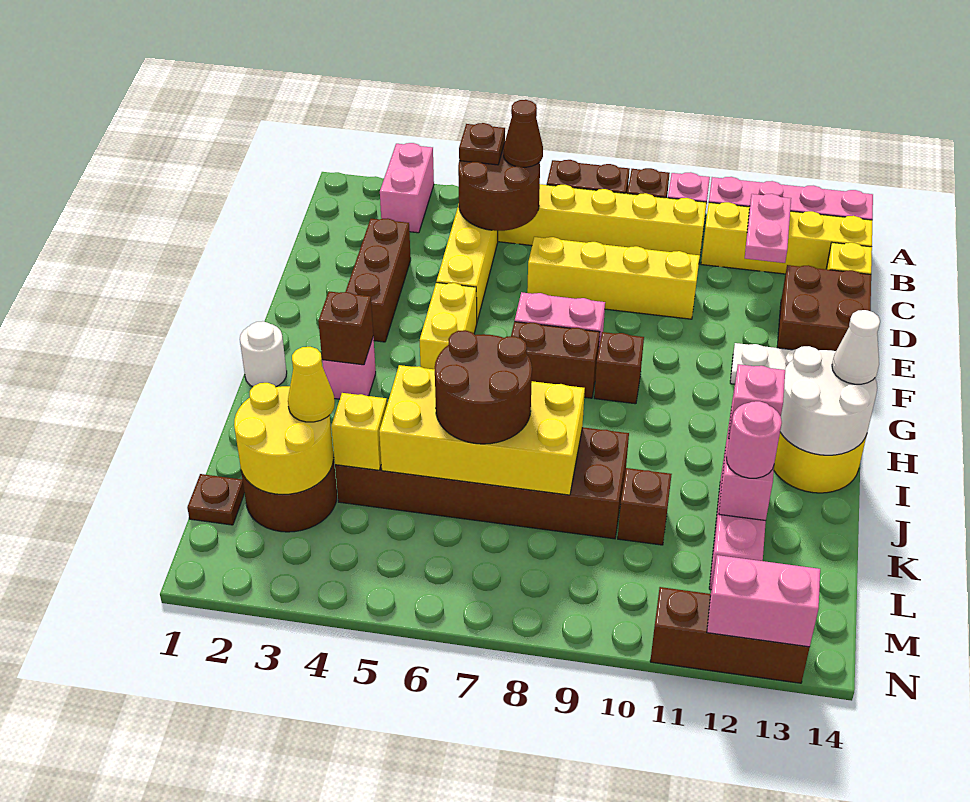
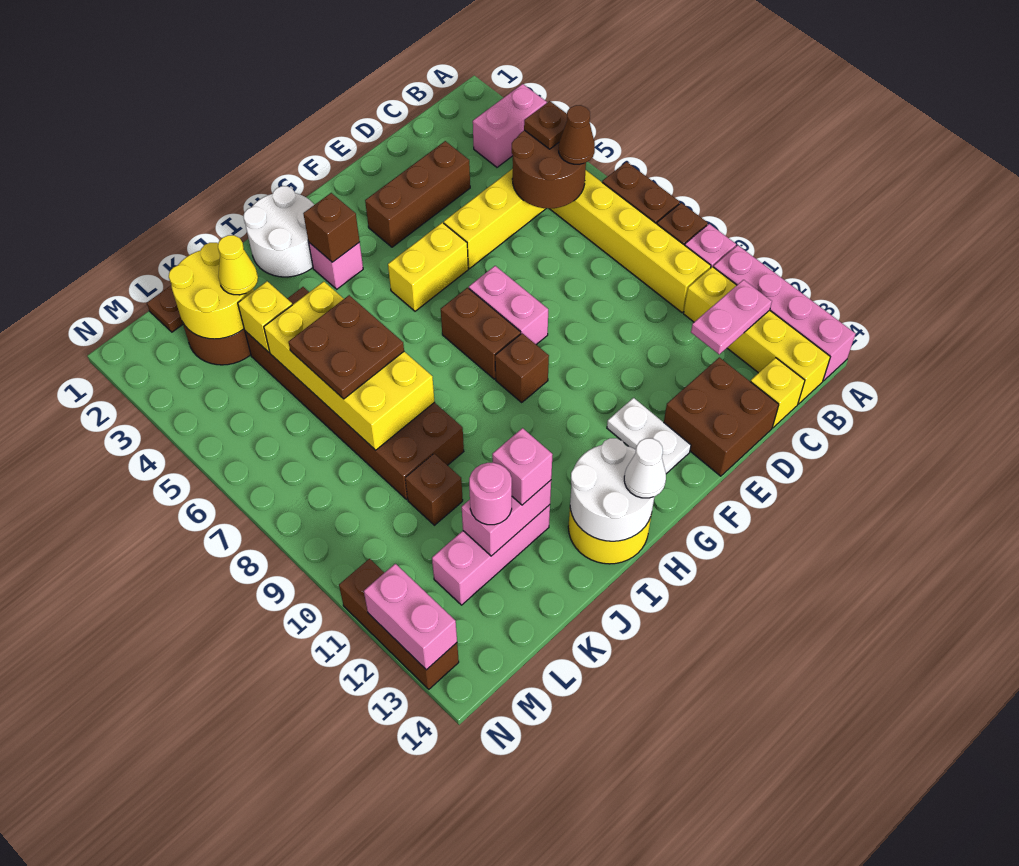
yellow 1x4 brick [527,237,700,319] -> none
white 1x1 round brick [240,321,287,387] -> white 2x2 round brick [243,186,314,277]
brown 2x2 round brick [435,330,532,444] -> brown 2x2 plate [288,295,404,399]

